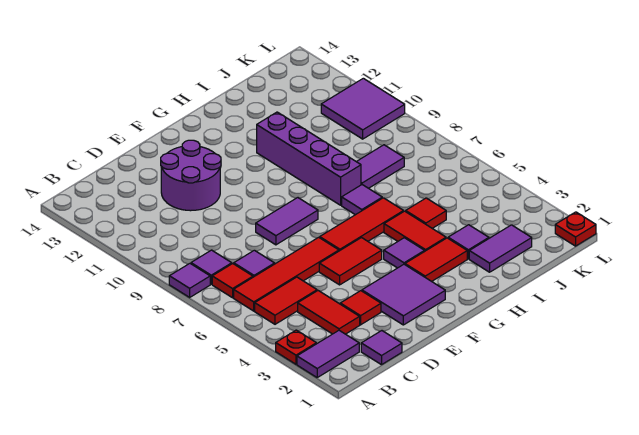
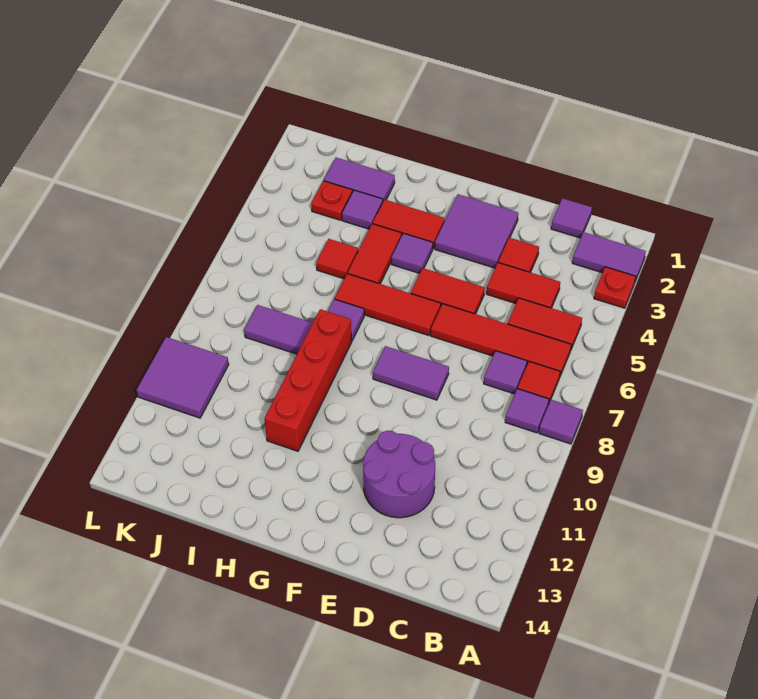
red 1x2 tile [298,291,360,334] -> red 1x2 tile turned to [486,263,560,308]
purple 1x4 brick [257,112,361,205] -> red 1x4 brick [265,309,352,451]
red 1x1 plate [555,212,596,246] -> red 1x1 plate moved to [311,181,352,220]

